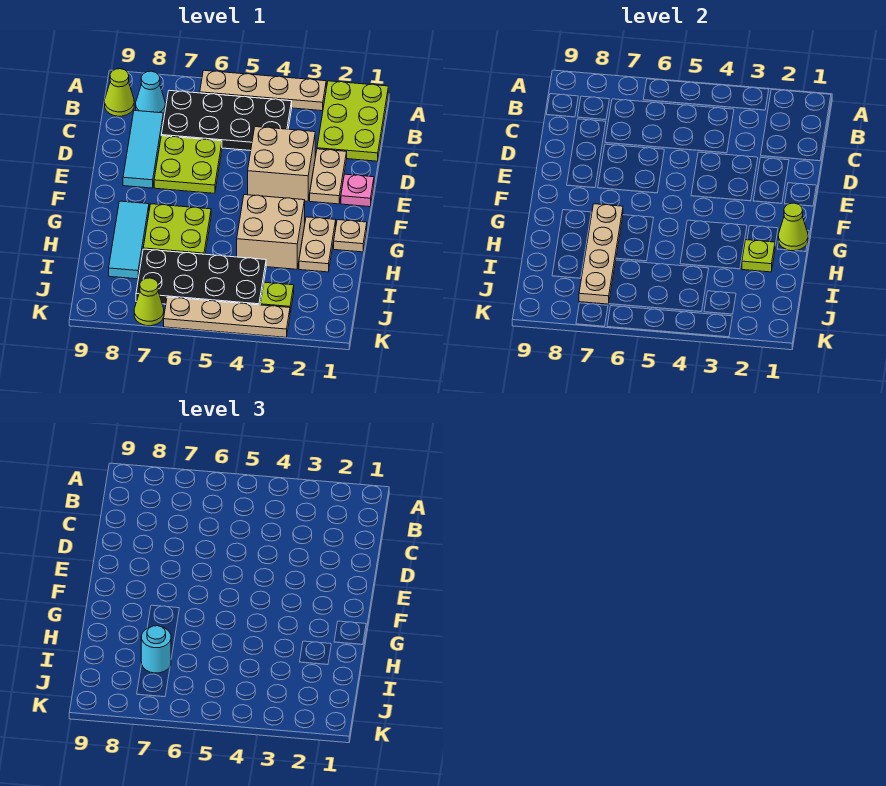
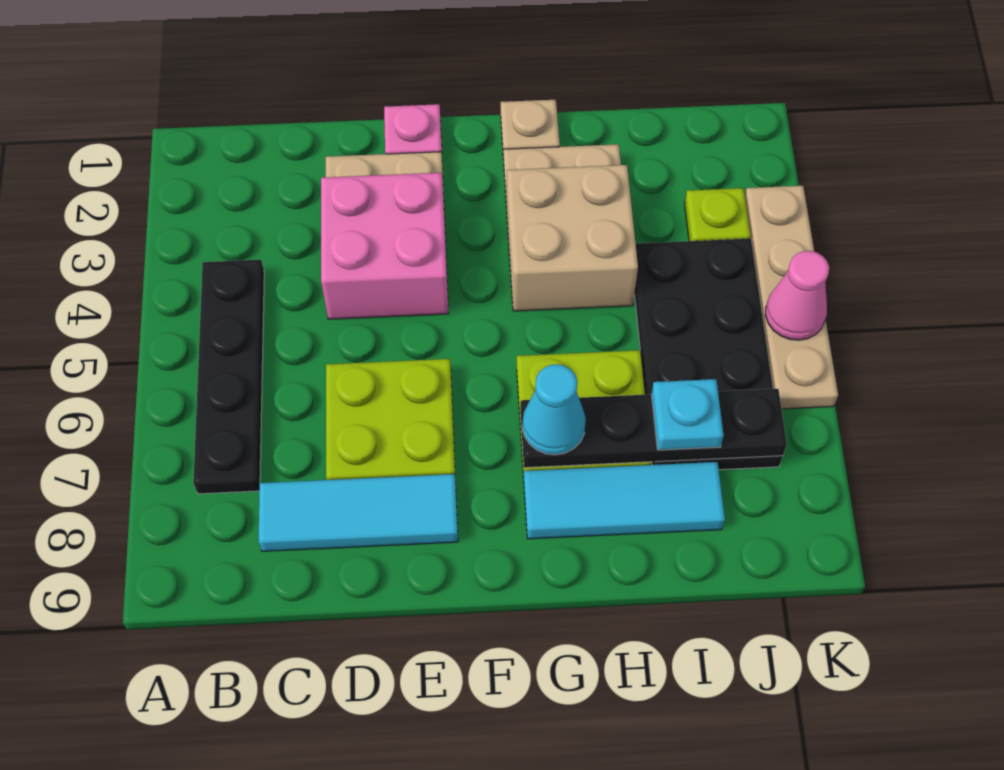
lime 2x3 plate [317,81,388,161] -> none
tan 1x4 plate [200,70,326,111] -> none
black 2x4 plate [161,90,292,151] -> black 1x4 plate [193,260,264,494]
cyan 1x1 cone [136,71,165,113] -> cyan 1x1 cone moved to [522,364,586,455]
lime 1x1 cone [105,69,134,116] -> none
tan 2x2 brick [248,127,315,201] -> pink 2x2 brick [321,173,448,319]
lime 1x1 cone [778,203,808,251] -> none
tan 1x4 plate [579,204,623,304] -> black 1x4 plate [520,389,787,468]
lime 1x1 plate [742,240,775,272] -> none
cyan 1x1 round brick [141,626,171,673] -> cyan 1x1 plate [651,379,724,450]
none -> pink 1x1 cone [765,251,829,340]
lime 1x1 cone [134,278,164,326] -> none

